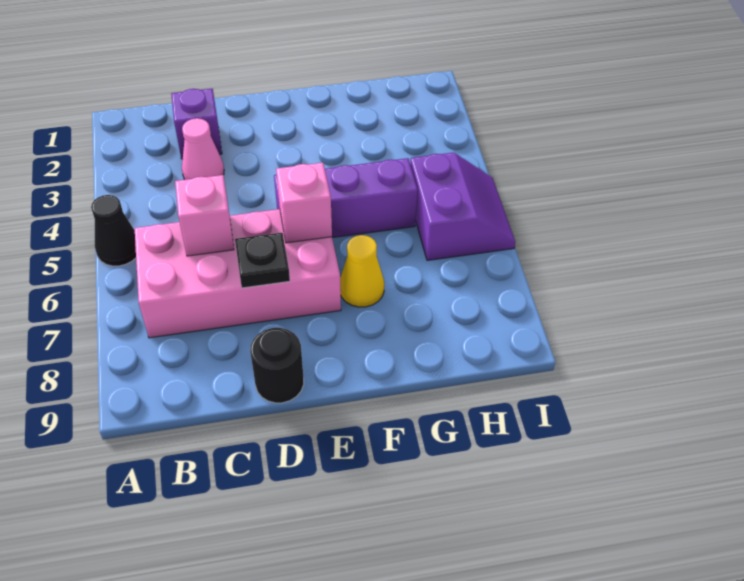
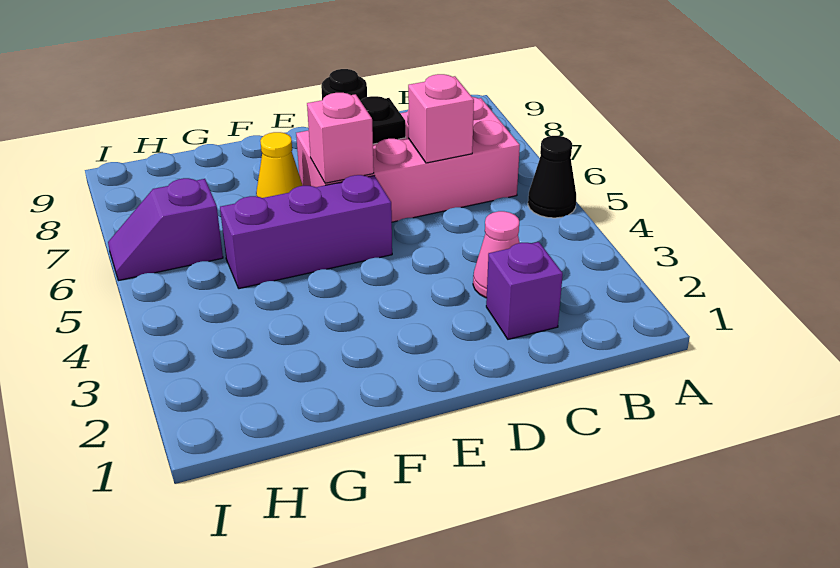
purple 2x2 slope [410,153,515,260] -> purple 1x2 slope [108,178,223,281]

